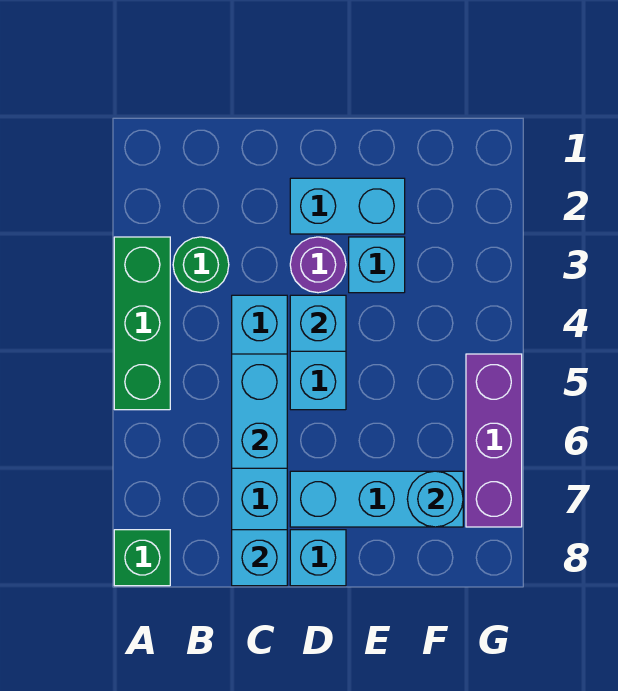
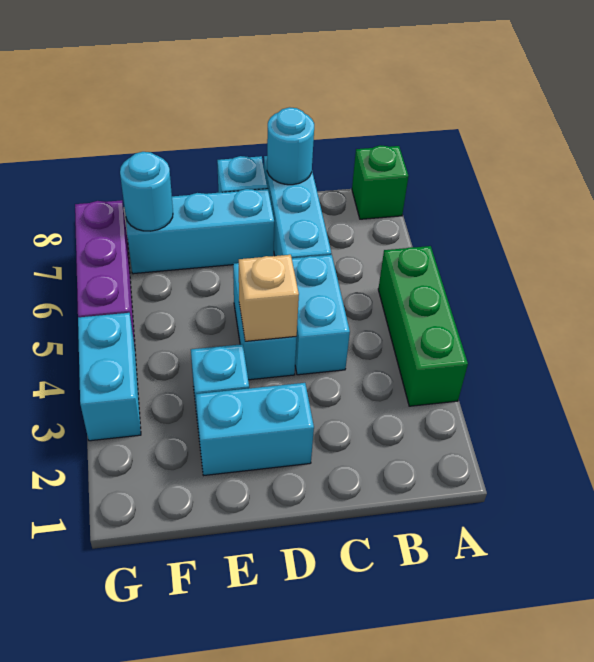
green 1x1 round brick [173,237,229,293] -> none
cyan 1x2 brick [232,354,287,468] -> cyan 1x2 brick moved to [78,313,141,441]
cyan 1x1 brick [232,530,287,586] -> cyan 1x1 round brick [267,107,314,185]
purple 1x1 round brick [290,237,346,293] -> none
cyan 1x1 brick [290,295,346,351] -> tan 1x1 brick [239,255,299,341]

